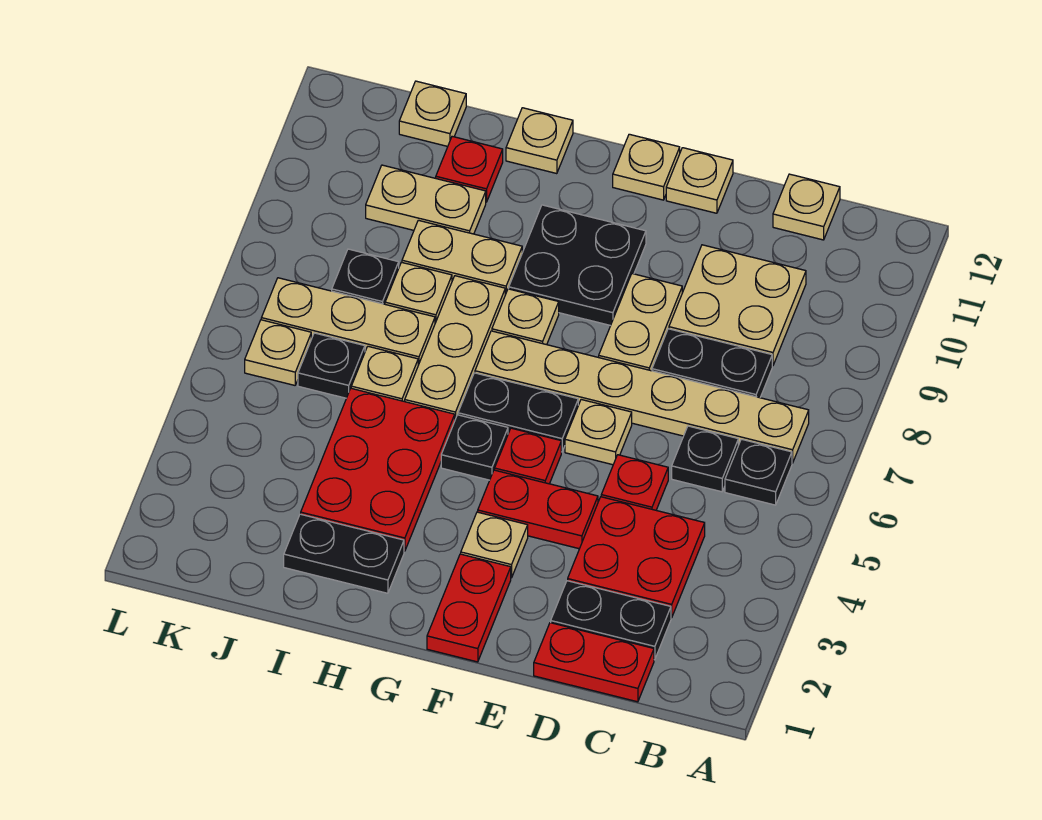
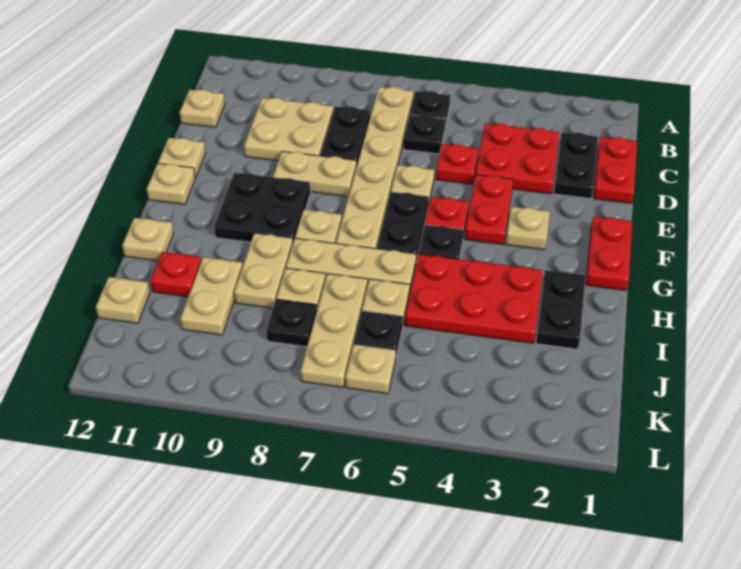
red 1x2 plate [427,554,511,662] -> red 1x2 plate turned to [586,217,632,290]

